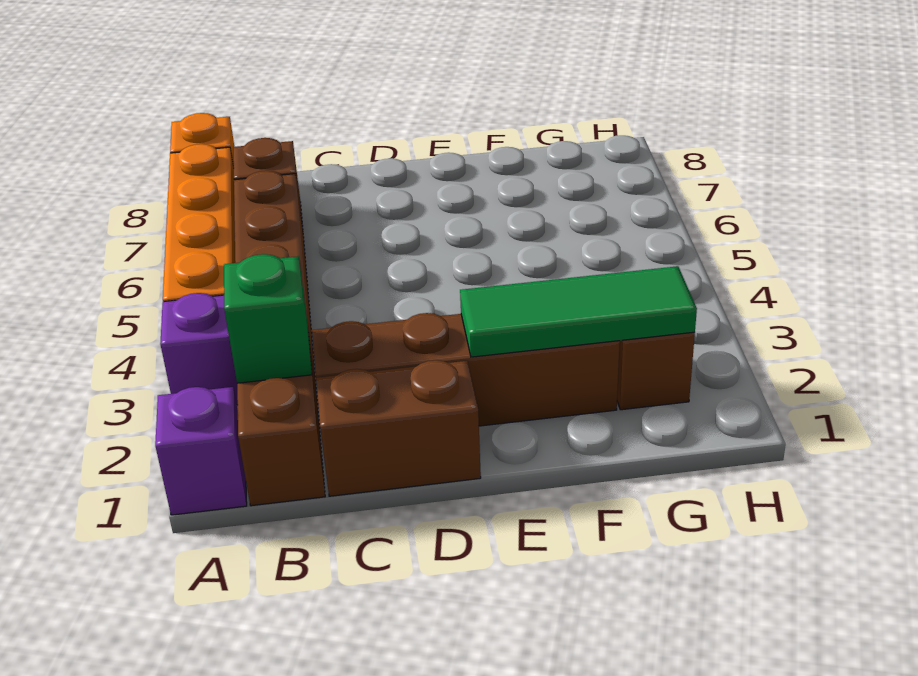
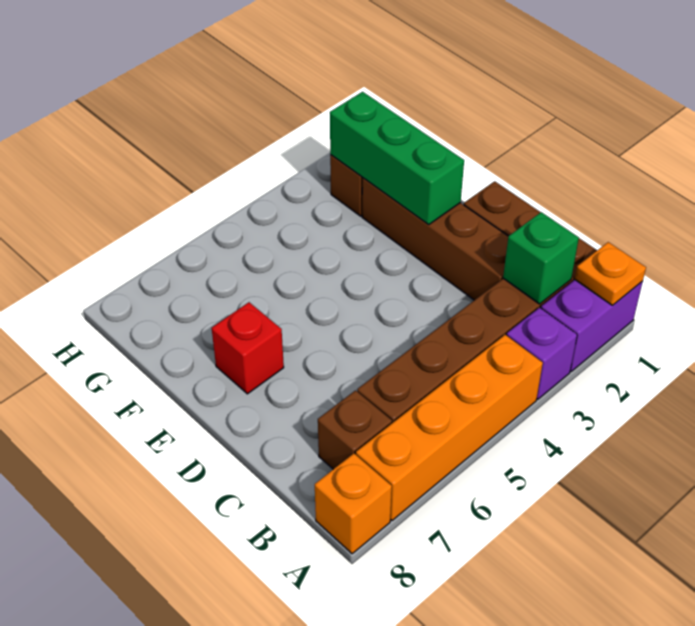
purple 1x1 brick [155,387,247,515] -> purple 1x2 brick [541,280,643,371]
none -> orange 1x1 plate [575,242,646,305]
green 1x3 tile [460,266,697,357] -> green 1x3 brick [330,92,464,224]
none -> red 1x1 brick [212,302,284,394]

